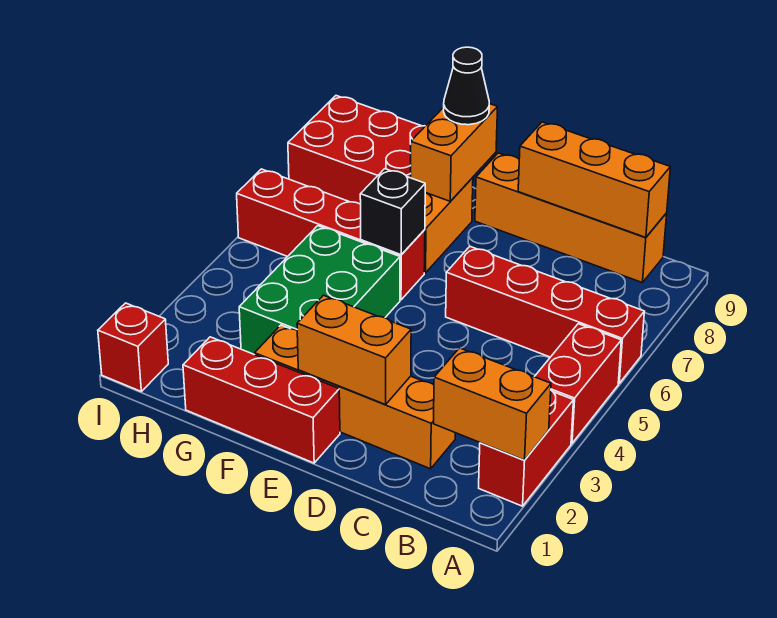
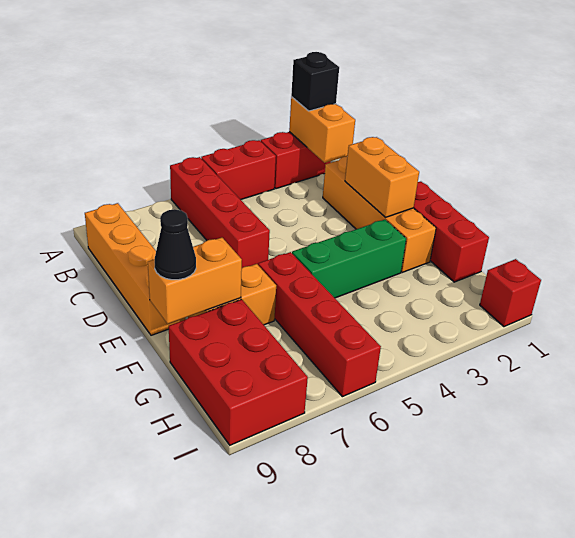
orange 1x3 brick [518,122,670,237] -> none
green 2x3 brick [239,226,400,355] -> green 1x3 brick [292,220,406,298]
black 1x1 brick [360,169,425,255] -> black 1x1 brick moved to [291,52,339,111]

